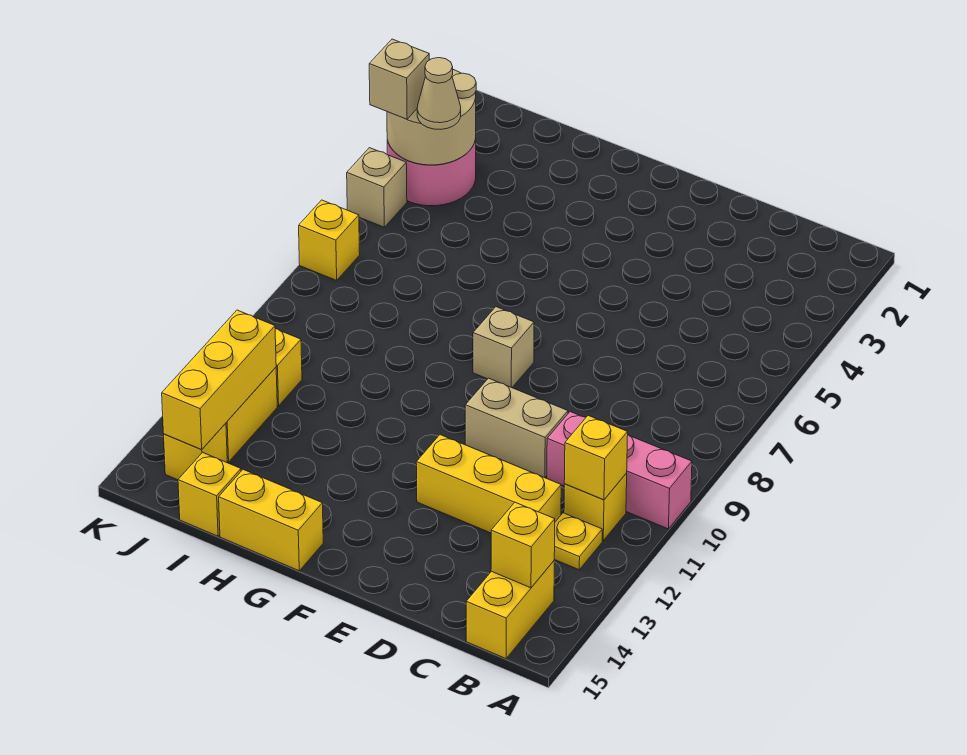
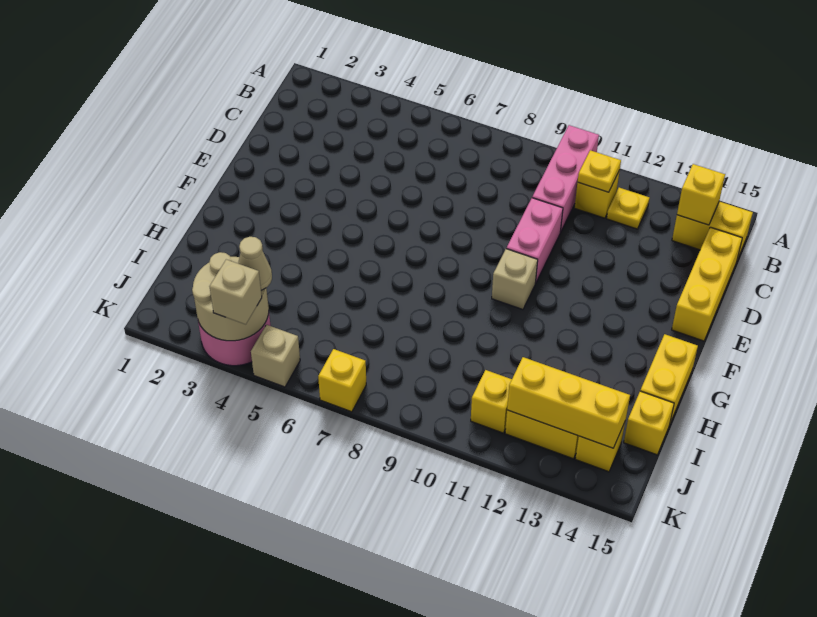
yellow 1x1 brick [564,416,628,500] -> yellow 1x1 plate [578,150,621,192]
yellow 1x3 brick [416,435,561,533] -> yellow 1x3 brick moved to [672,227,742,341]
tan 1x2 brick [465,378,568,478] -> pink 1x2 brick [506,198,563,282]
tan 1x1 brick [473,307,534,388] -> tan 1x1 brick moved to [492,249,538,310]

